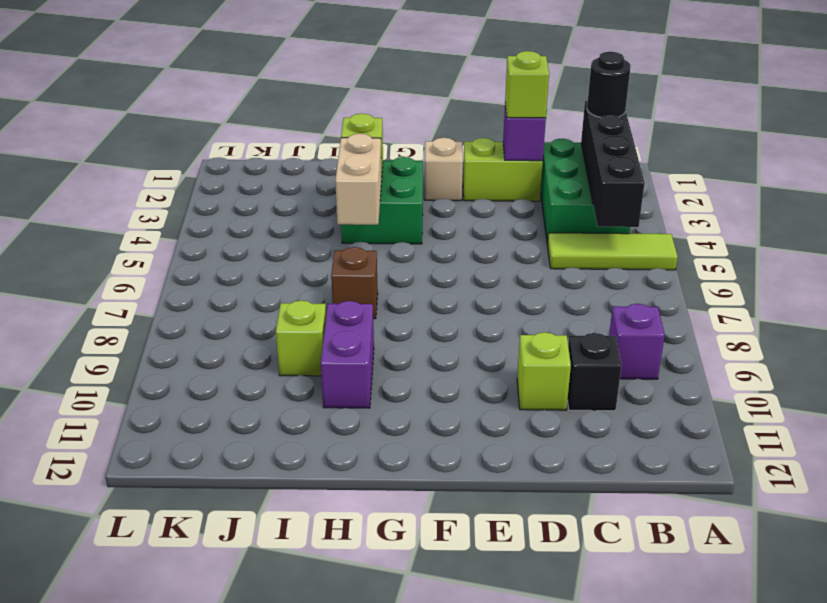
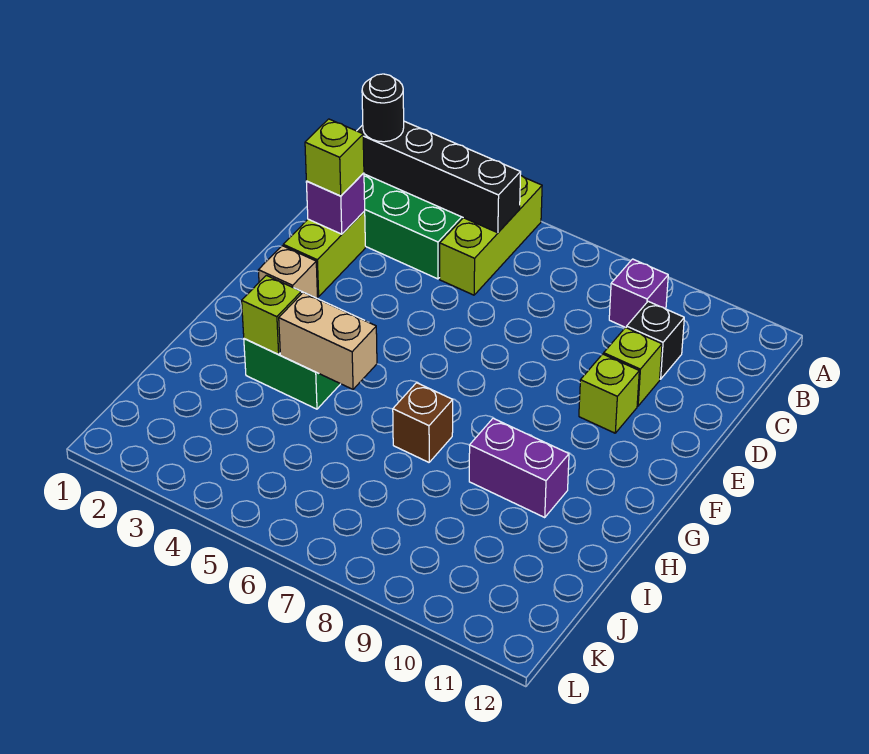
lime 1x3 tile [547,233,678,270] -> lime 1x3 brick [440,175,542,295]
lime 1x1 brick [276,300,326,376] -> lime 1x1 brick moved to [579,354,639,433]

